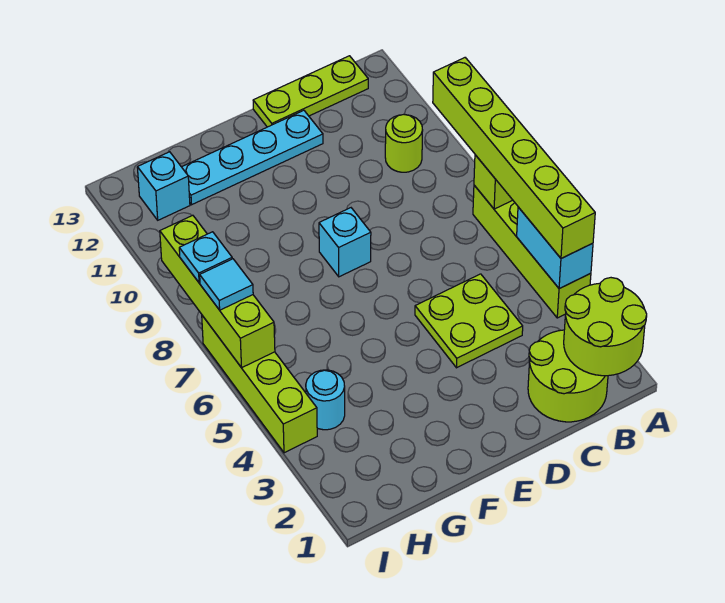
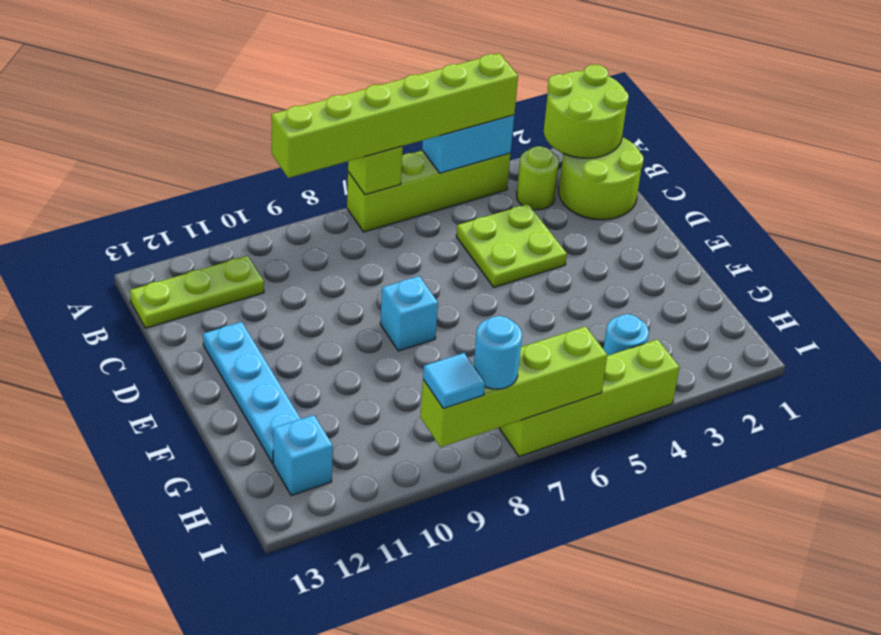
lime 1x1 round brick [385,114,423,172] -> lime 1x1 round brick moved to [517,146,559,210]
lime 1x3 plate [253,56,368,127] -> lime 1x3 plate turned to [130,256,264,328]
cyan 1x1 tile [200,259,253,310] -> cyan 1x1 tile moved to [423,353,485,408]
cyan 1x1 plate [179,232,232,283] -> cyan 1x1 round brick [474,316,522,389]

